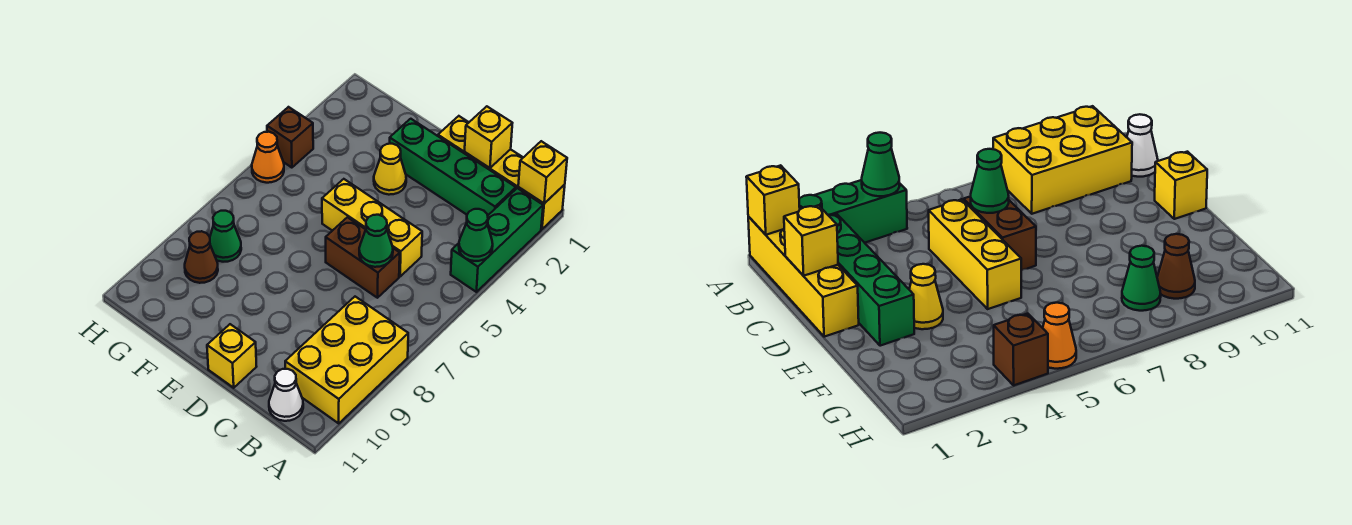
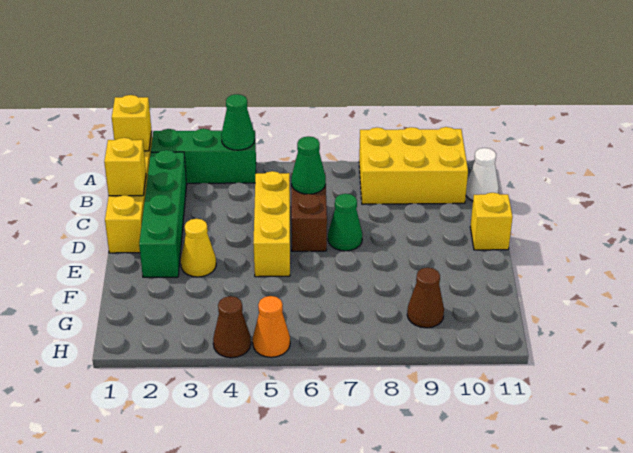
green 1x1 cone [210,211,241,262] -> green 1x1 cone moved to [328,194,362,251]
brown 1x1 brick [267,107,313,168] -> brown 1x1 cone [213,296,251,358]

